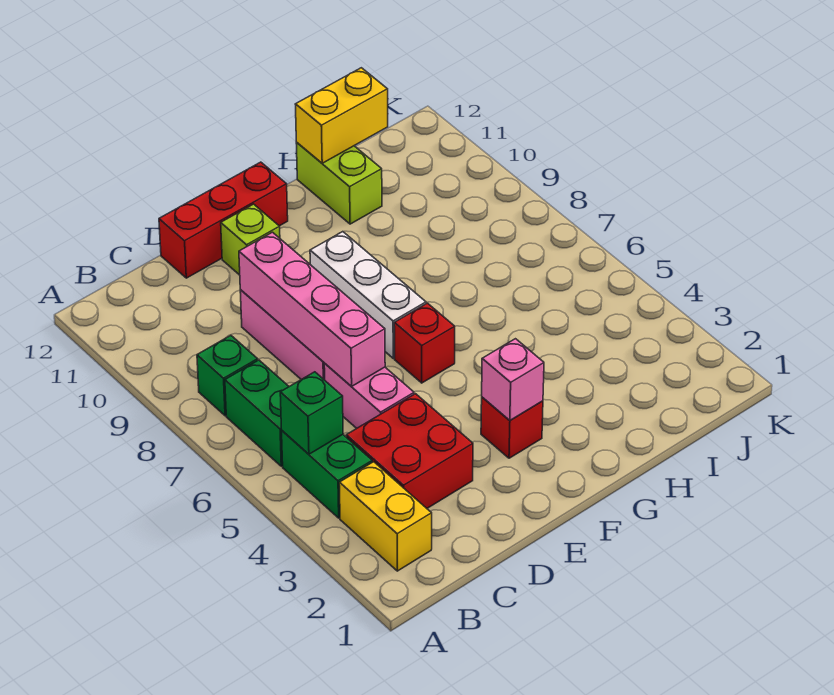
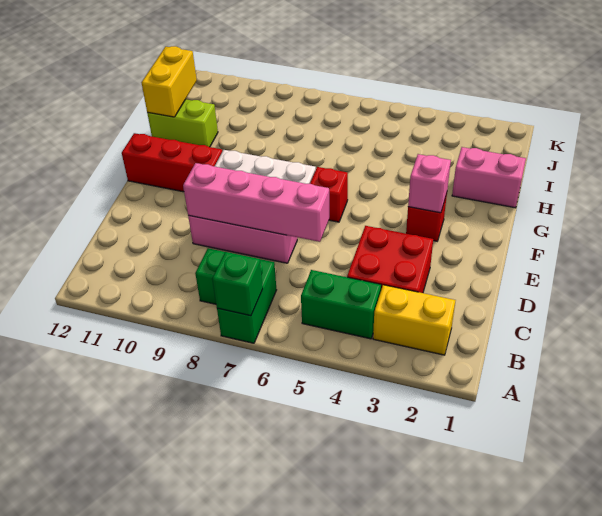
green 1x1 brick [280,372,343,454] -> green 1x1 brick moved to [212,252,263,316]
green 1x2 brick [225,360,289,466] -> green 1x2 brick turned to [217,259,276,343]
pink 1x2 brick [324,363,414,428] -> pink 1x2 brick moved to [452,147,526,208]
red 1x3 brick [159,162,288,278] -> red 1x3 brick turned to [122,133,222,192]
lime 1x1 brick [221,204,280,275] -> none

